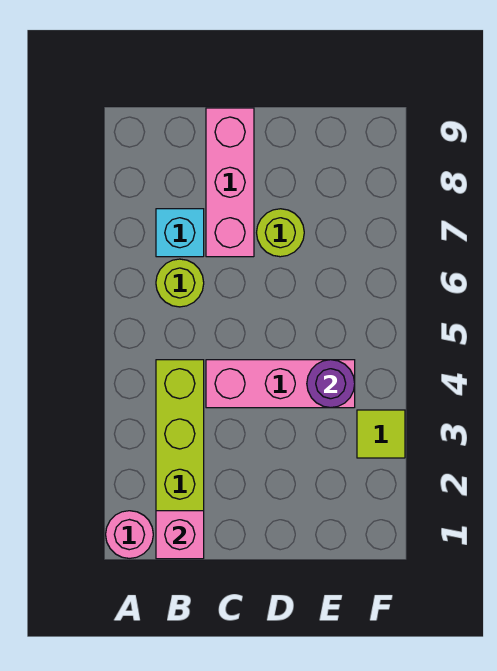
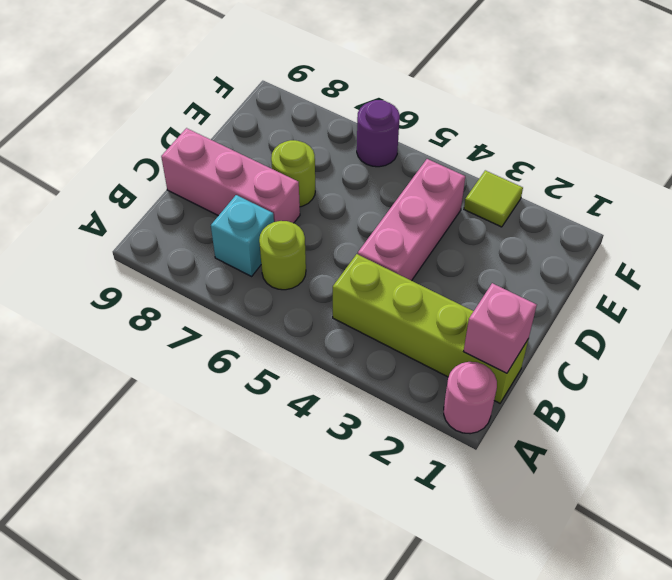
purple 1x1 round brick [307,360,355,408] -> purple 1x1 round brick moved to [357,100,400,167]

